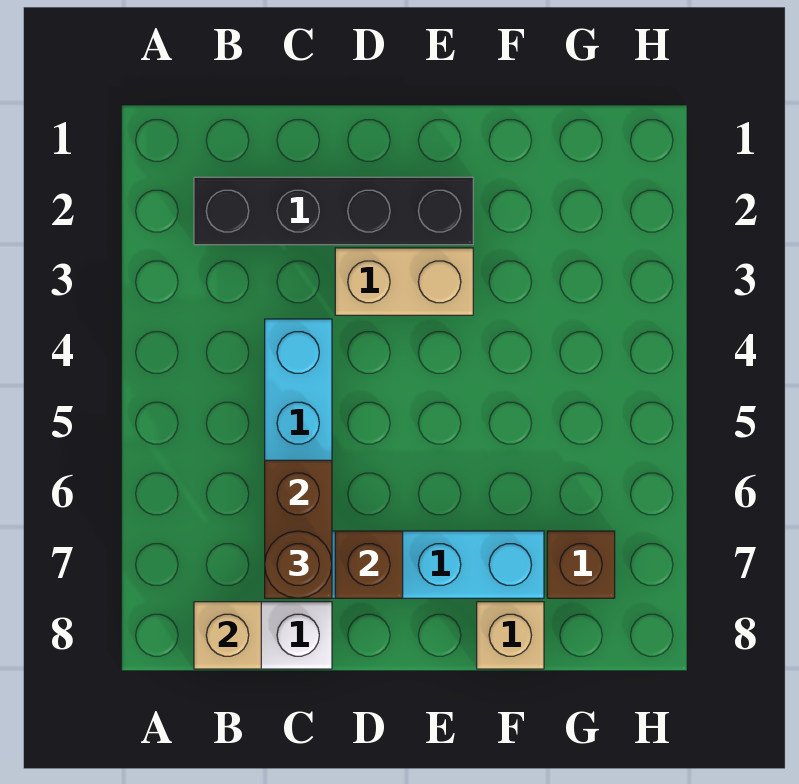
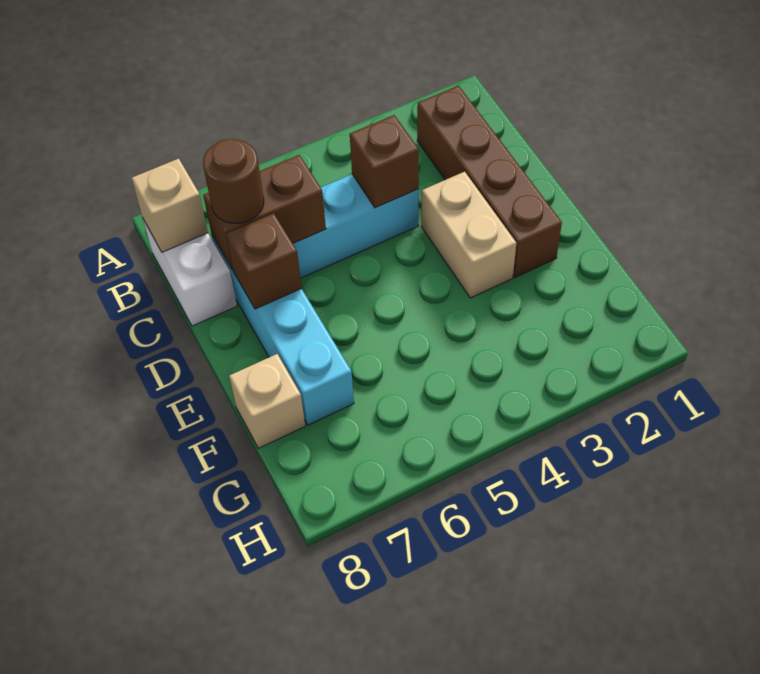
black 1x4 brick [194,177,473,245] -> brown 1x4 brick [417,86,562,277]
brown 1x1 brick [547,531,615,598] -> brown 1x1 brick moved to [350,115,419,208]

